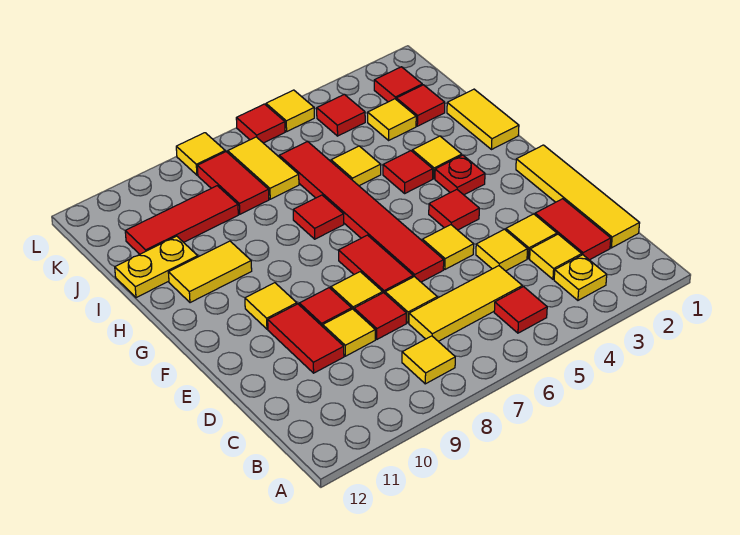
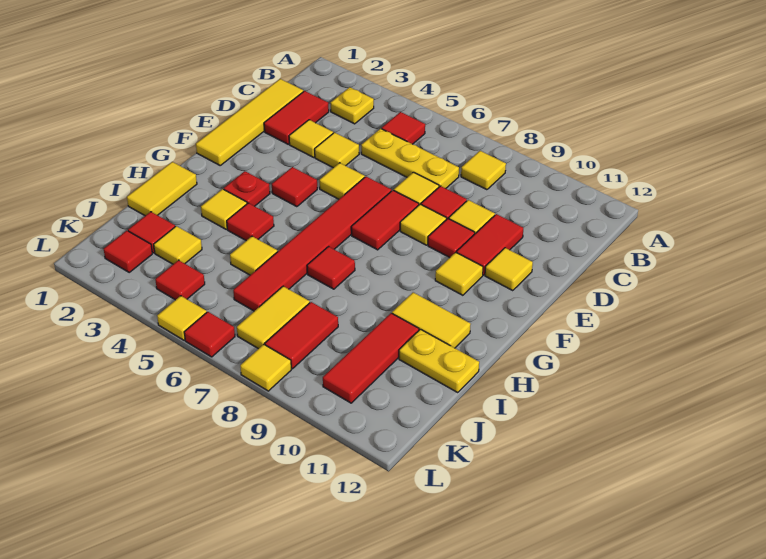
yellow 1x1 tile [530,234,582,279] -> yellow 1x1 tile moved to [485,248,533,291]
yellow 1x3 tile [409,266,522,341] -> yellow 1x3 plate [361,129,459,188]
red 1x3 tile [125,186,238,254] -> red 1x3 tile turned to [323,313,419,403]

